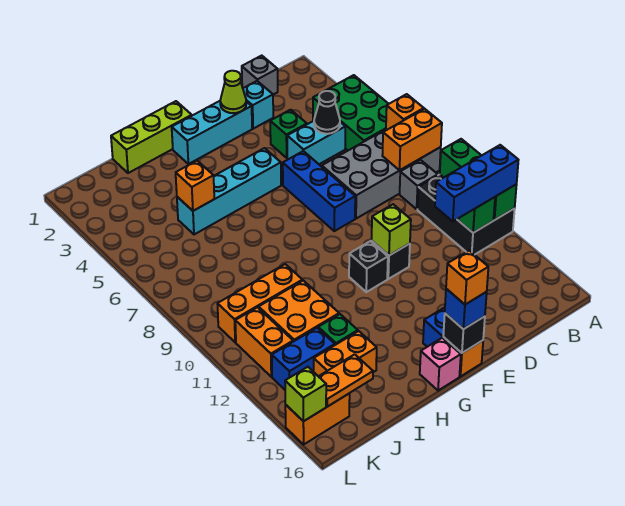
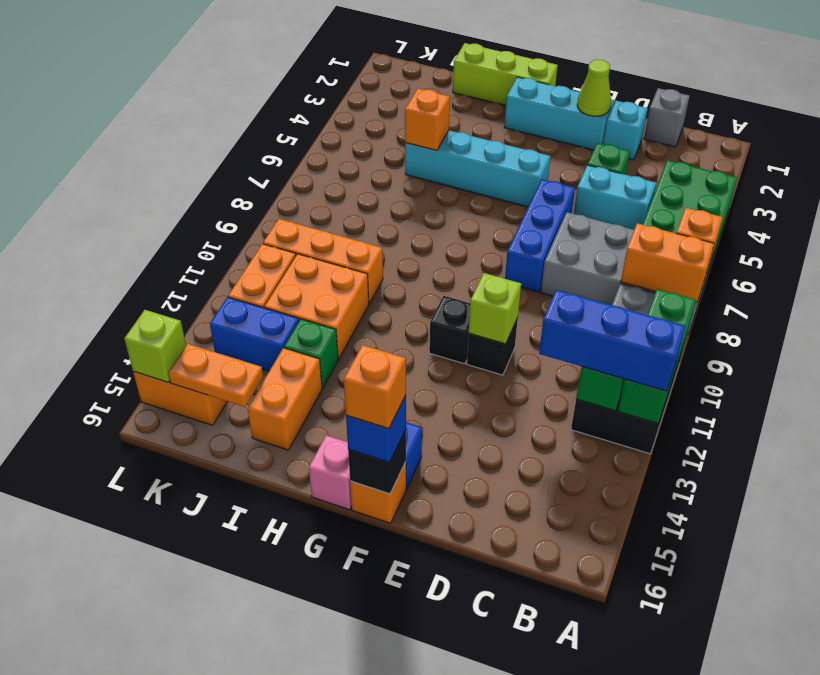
black 1x1 cone [314,91,340,134] -> none
orange 1x2 brick [314,331,377,376] -> orange 1x2 brick turned to [247,348,322,450]

